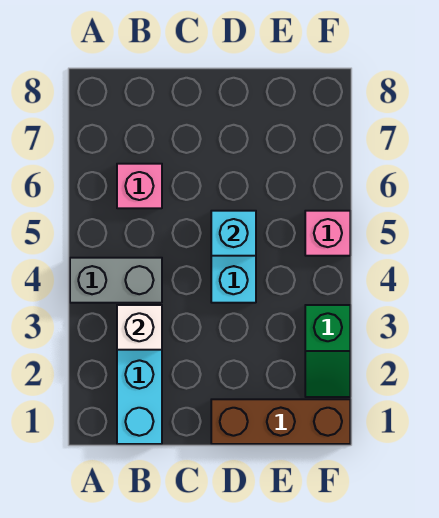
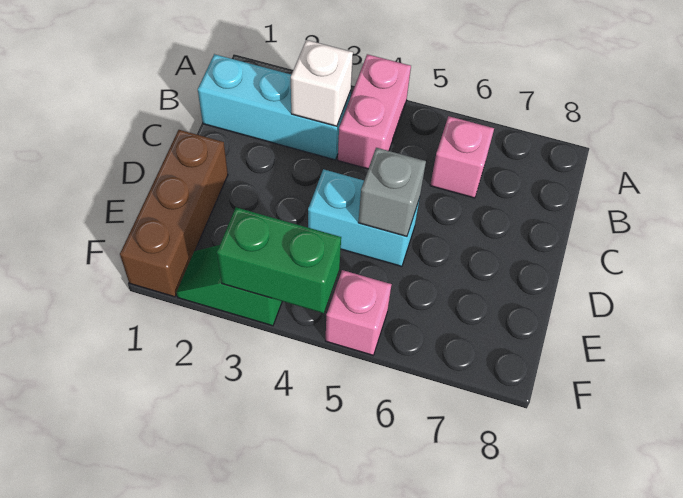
grey 1x2 brick [70,258,162,303] -> pink 1x2 brick [338,54,411,169]
cyan 1x1 brick [211,211,256,256] -> grey 1x1 brick [358,148,426,237]
none -> green 1x2 brick [217,207,341,313]

